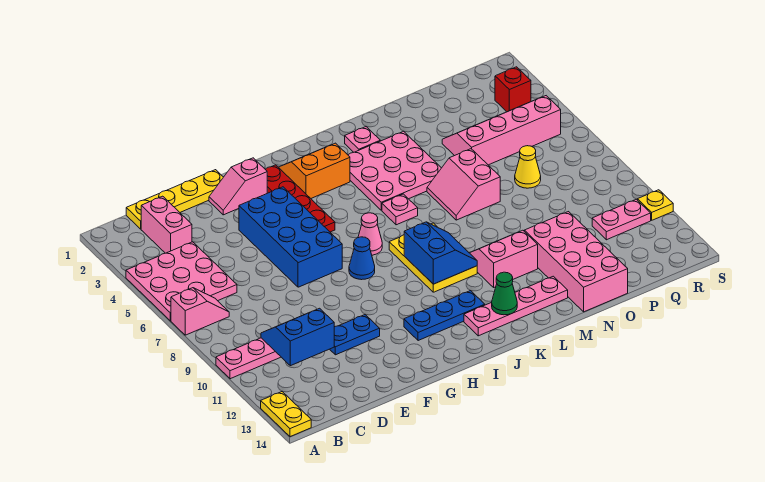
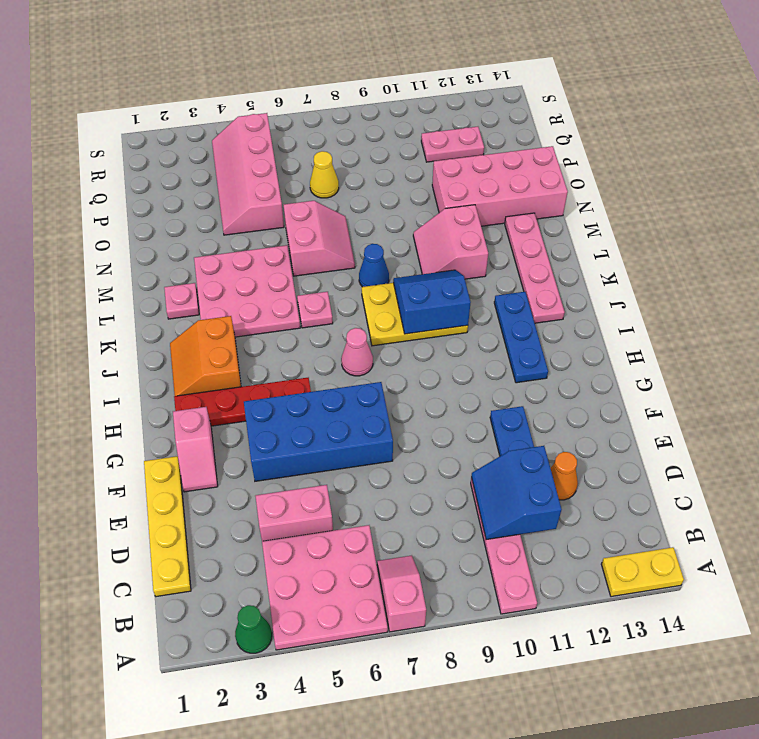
pink 1x2 brick [141,196,192,253] -> pink 1x2 brick moved to [255,485,333,541]
none -> orange 1x1 cone [550,452,578,500]
blue 1x1 cone [349,237,375,280] -> blue 1x1 cone moved to [359,244,389,287]
green 1x1 cone [492,272,517,315] -> green 1x1 cone moved to [235,605,272,653]
pink 2x2 slope [427,149,500,220] -> pink 2x2 slope turned to [284,201,355,276]
pink 1x2 plate [592,199,651,240] -> pink 1x2 plate turned to [421,127,484,162]
red 1x1 brick [495,67,531,112] -> none
yellow 1x1 plate [637,190,673,220] -> none

